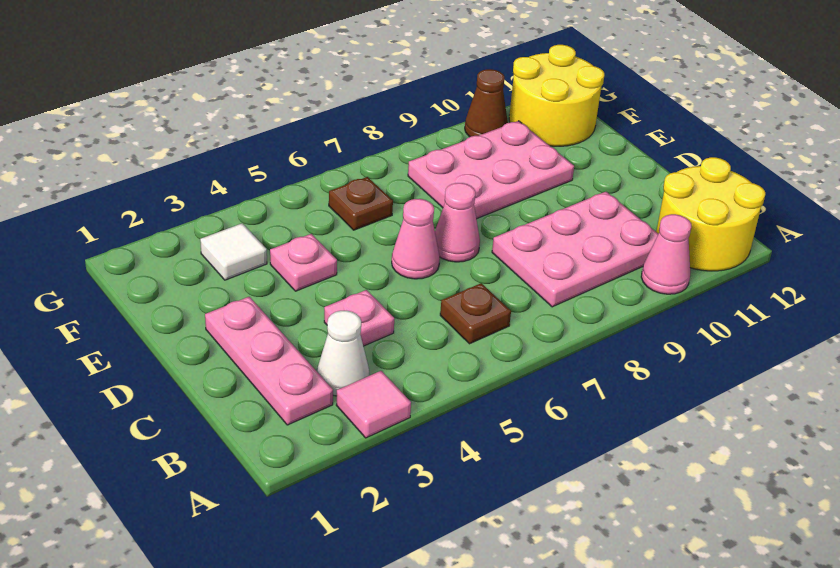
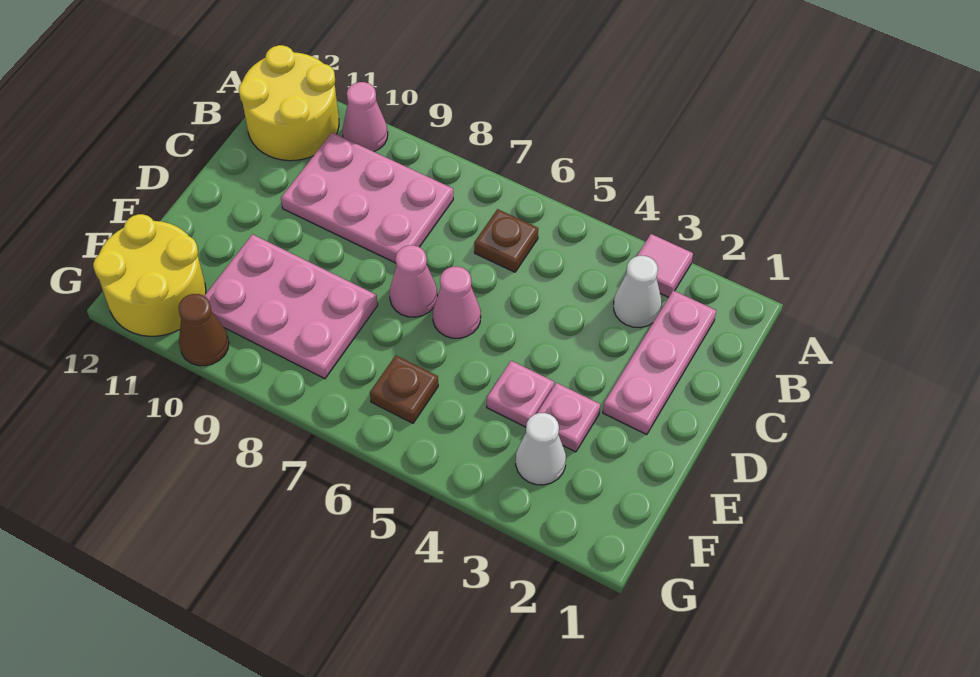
pink 1x1 plate [324,290,394,346] -> pink 1x1 plate moved to [537,383,600,452]
white 1x1 tile [200,223,267,280] -> white 1x1 cone [516,413,566,485]

